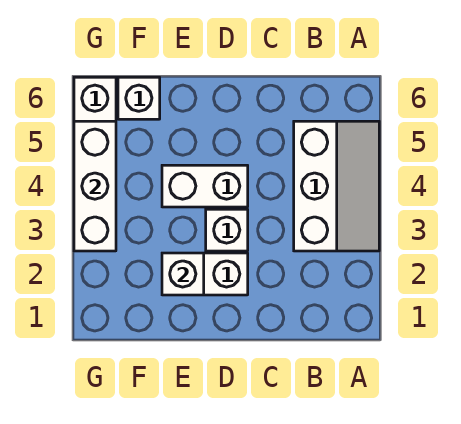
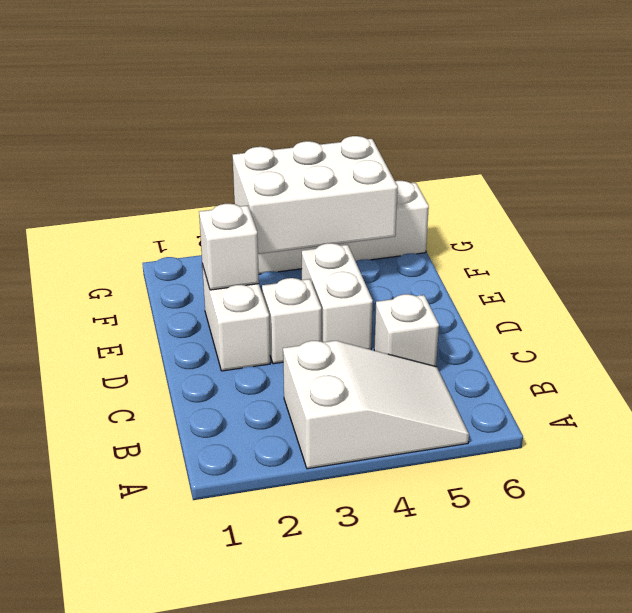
white 2x3 slope [294,121,379,251] -> white 2x3 slope turned to [283,341,469,469]
white 1x1 brick [118,77,160,119] -> white 1x1 brick moved to [374,294,439,366]
white 1x3 brick [74,121,116,251] -> white 2x3 brick [232,136,398,254]

